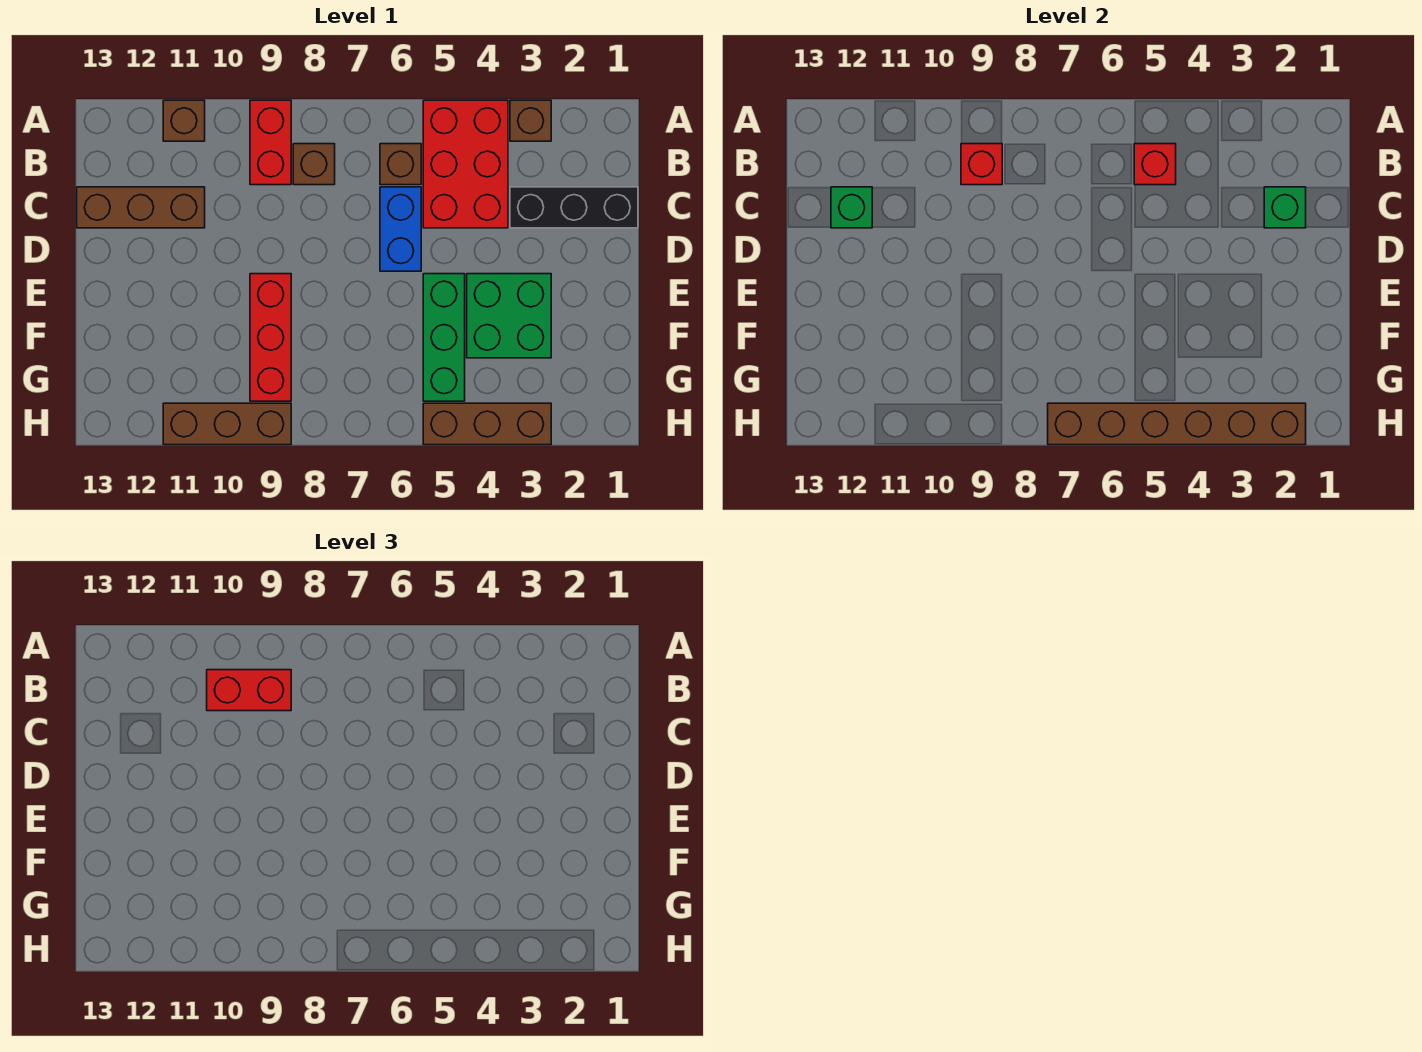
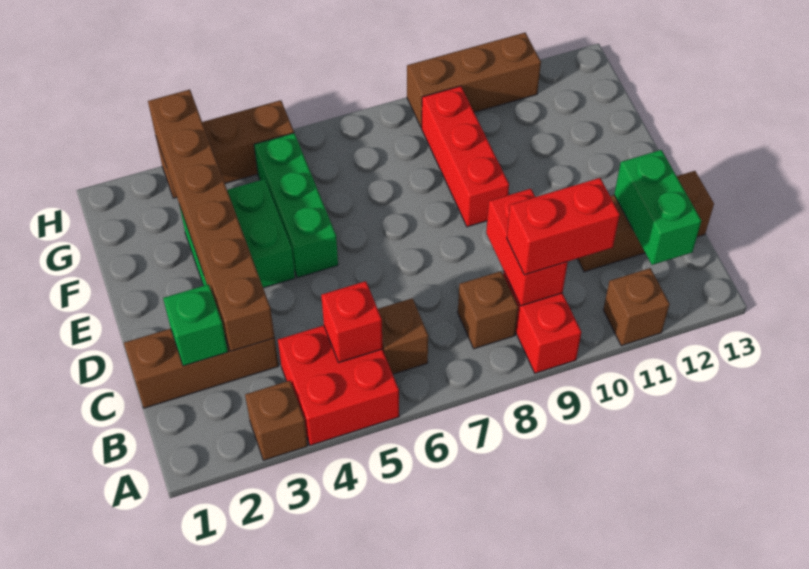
red 2x3 brick [423,100,508,228] -> red 2x2 brick [278,325,399,445]
red 1x1 brick [961,144,1002,185] -> red 1x2 brick [486,189,568,306]
black 1x3 brick [510,187,638,228] -> brown 1x3 brick [124,329,279,408]
blue 1x2 brick [380,187,421,271] -> none
green 1x1 brick [831,187,872,228] -> green 1x2 brick [614,150,701,265]
brown 1x6 brick [1048,403,1306,445] -> brown 1x6 brick turned to [148,90,275,352]

